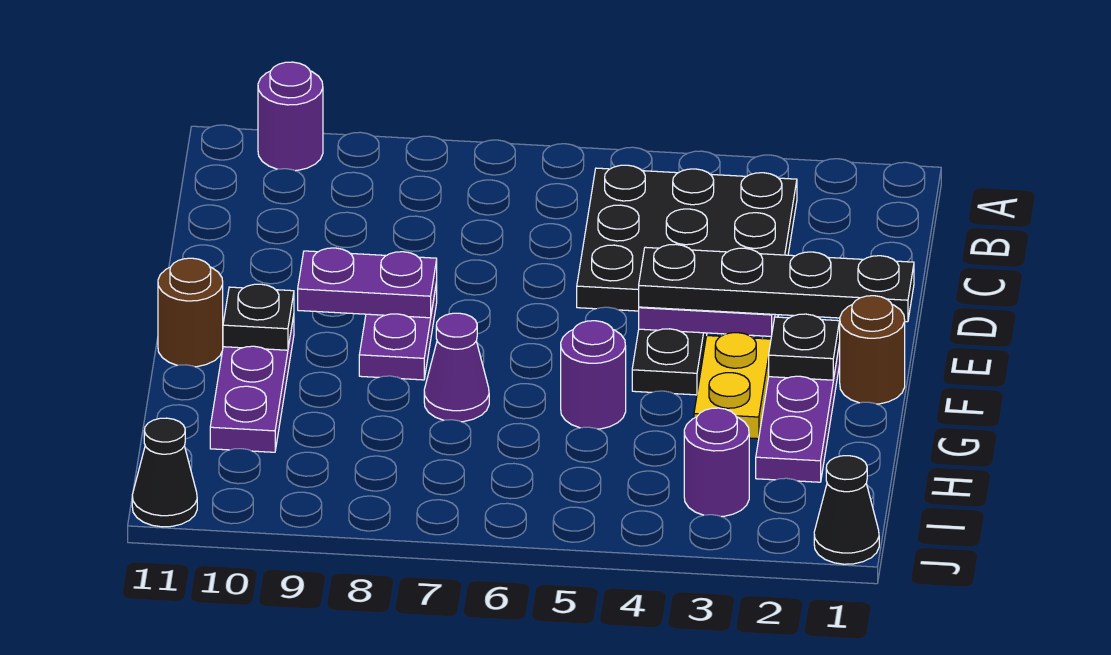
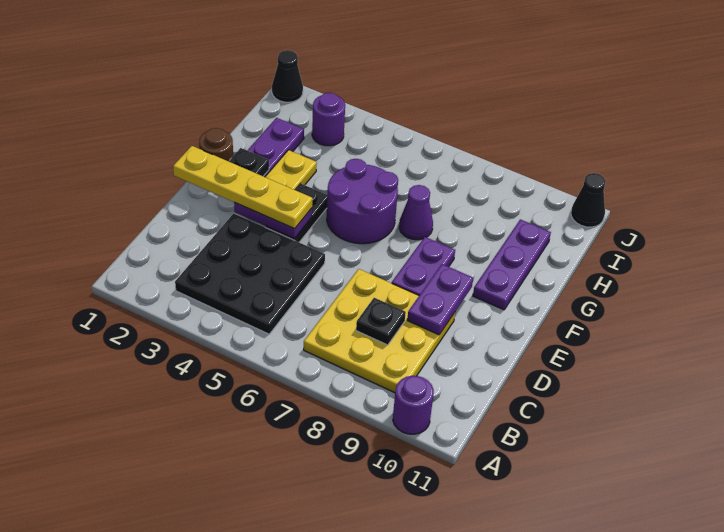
none -> yellow 3x3 plate [304,269,455,393]
black 1x4 plate [639,244,914,322] -> yellow 1x4 plate [173,146,312,229]
purple 1x2 plate [298,248,437,318] -> purple 1x2 plate turned to [407,264,473,335]
black 1x1 plate [223,284,294,350] -> black 1x1 plate moved to [356,298,406,345]
brown 1x1 round brick [158,258,223,367] -> none
purple 1x1 round brick [561,321,626,429] -> purple 2x2 round brick [327,159,398,244]

